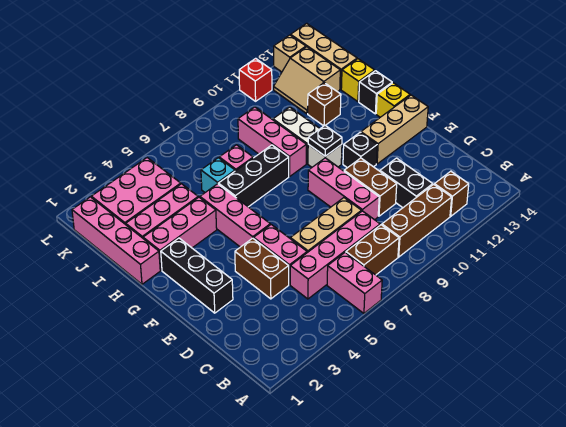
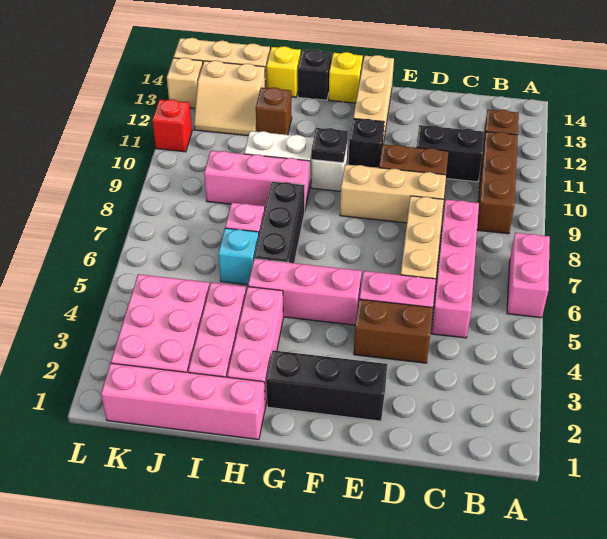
pink 1x2 brick [327,253,382,313] -> pink 1x2 brick turned to [507,233,550,318]
brown 1x2 brick [346,225,399,275] -> none
pink 1x3 brick [308,158,379,220] -> tan 1x3 brick [340,164,446,223]

